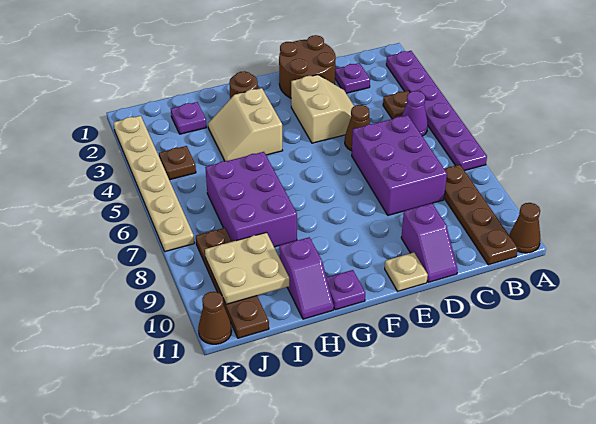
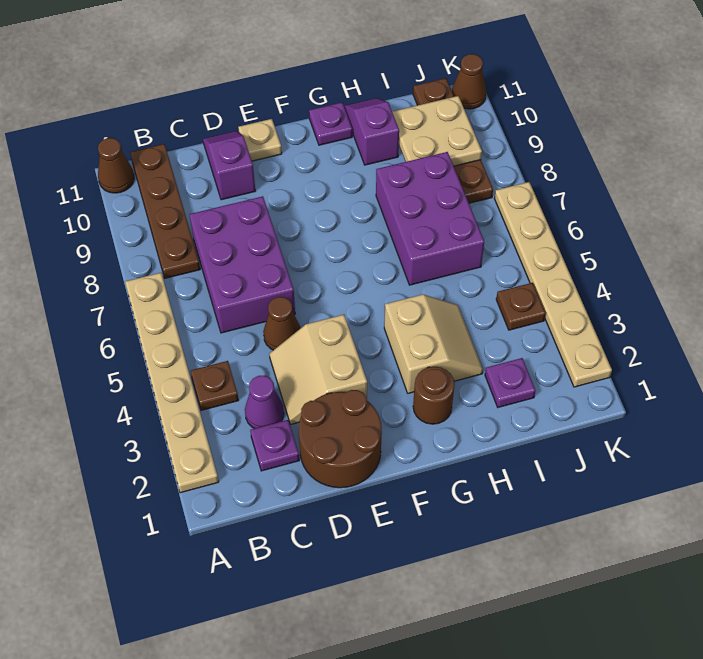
purple 1x6 plate [386,51,487,171] -> tan 1x6 plate [125,273,219,493]
purple 1x1 cone [402,91,428,136] -> purple 1x1 cone moved to [245,376,284,428]

